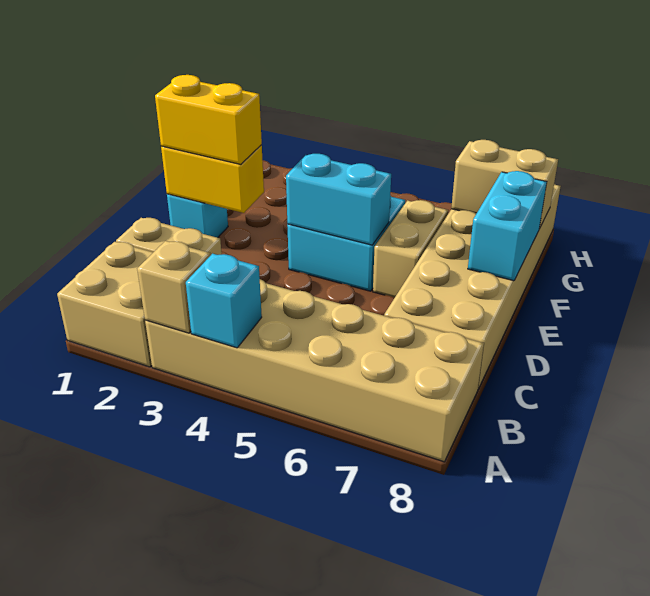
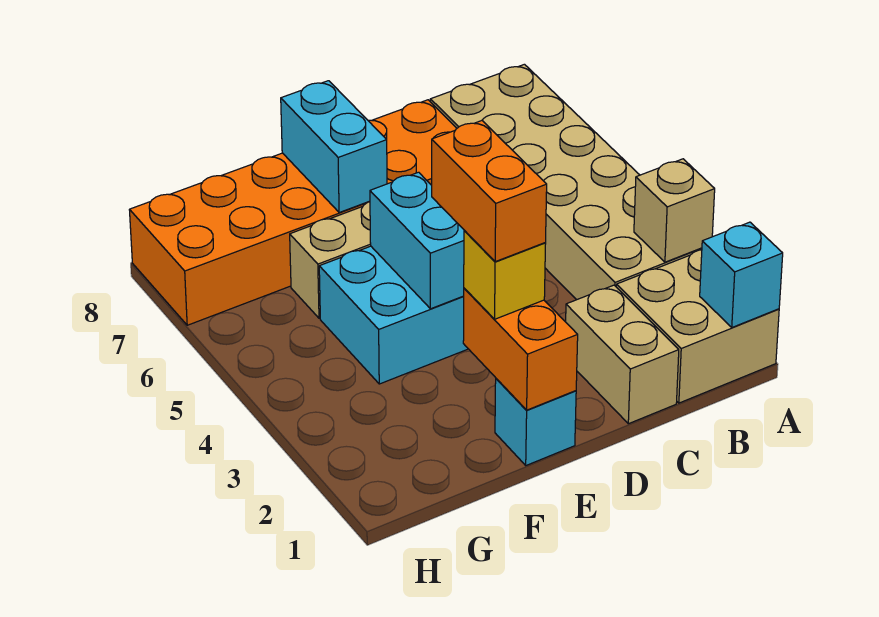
cyan 1x1 brick [186,254,262,348] -> cyan 1x1 brick moved to [700,222,783,327]
tan 2x6 brick [384,185,561,389] -> orange 2x6 brick [130,100,457,325]
yellow 1x2 brick [161,145,264,213] -> orange 1x2 brick [463,288,578,410]
yellow 1x2 brick [155,75,262,164] -> yellow 1x1 brick [464,230,546,319]
none -> orange 1x2 brick [432,121,547,262]
cyan 1x2 brick [468,171,547,281] -> cyan 1x2 brick turned to [281,81,387,213]
tan 1x2 brick [451,140,558,229] -> none

